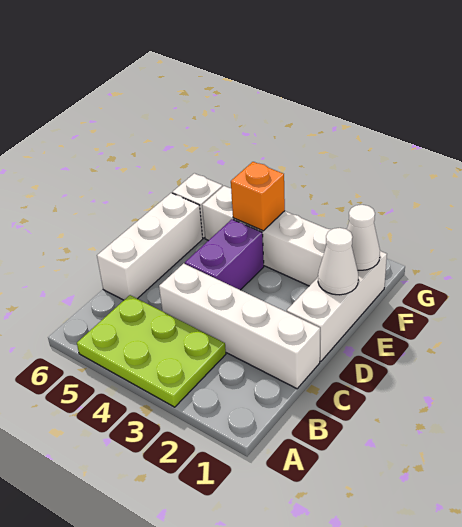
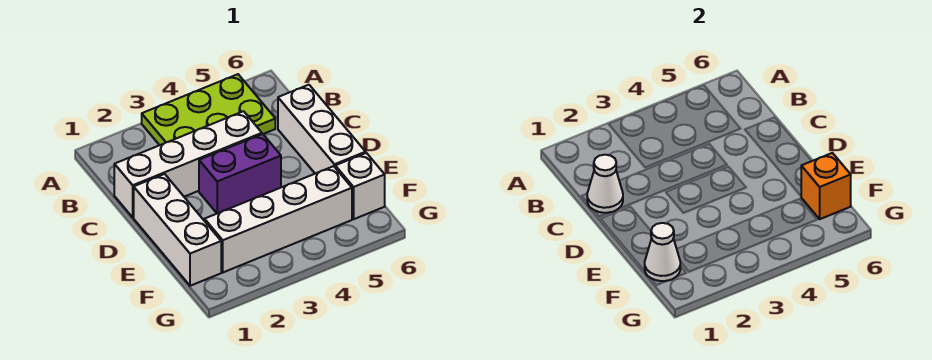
purple 1x2 brick [185,219,264,290] -> purple 1x2 brick turned to [199,134,281,213]
white 1x1 cone [318,228,358,295] -> white 1x1 cone moved to [587,155,623,213]
orange 1x1 brick [231,162,285,231] -> orange 1x1 brick moved to [801,153,851,219]

